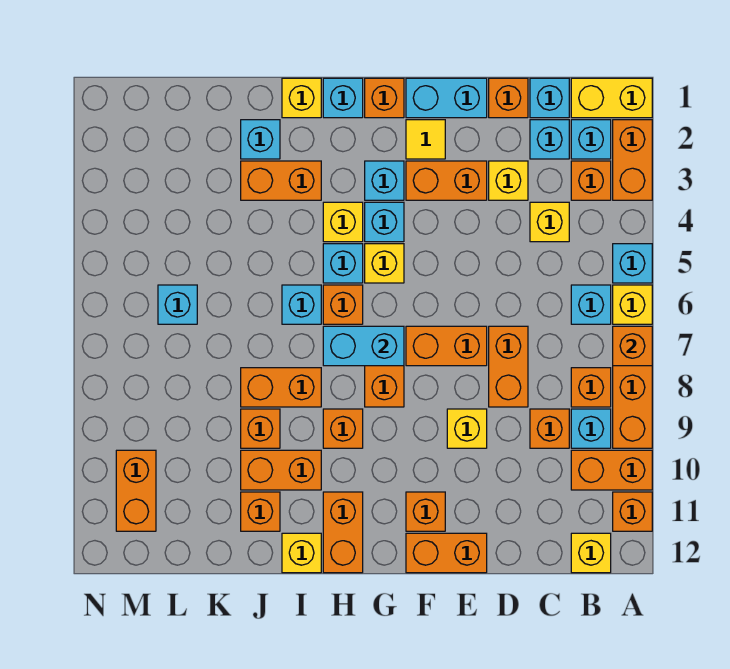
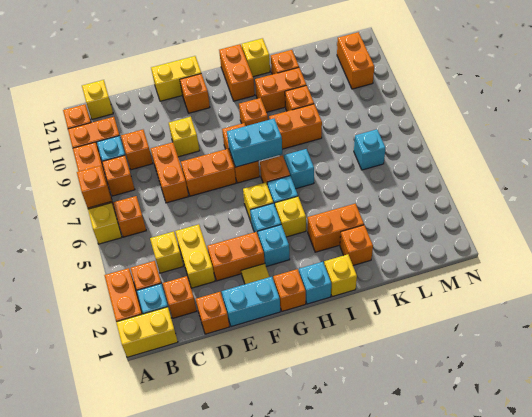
cyan 1x1 brick [613,244,652,283] -> none
cyan 1x1 brick [571,285,611,324] -> orange 1x1 brick [113,196,146,237]
cyan 1x1 brick [530,78,569,118] -> none
cyan 1x1 brick [530,120,569,159] -> orange 1x1 brick [163,276,197,318]
yellow 1x1 brick [489,161,528,200] -> yellow 1x2 brick [175,224,215,288]
orange 1x2 brick [406,533,487,573] -> yellow 1x2 brick [151,56,201,101]
cyan 1x1 brick [241,120,280,159] -> orange 1x1 brick [340,225,373,265]

